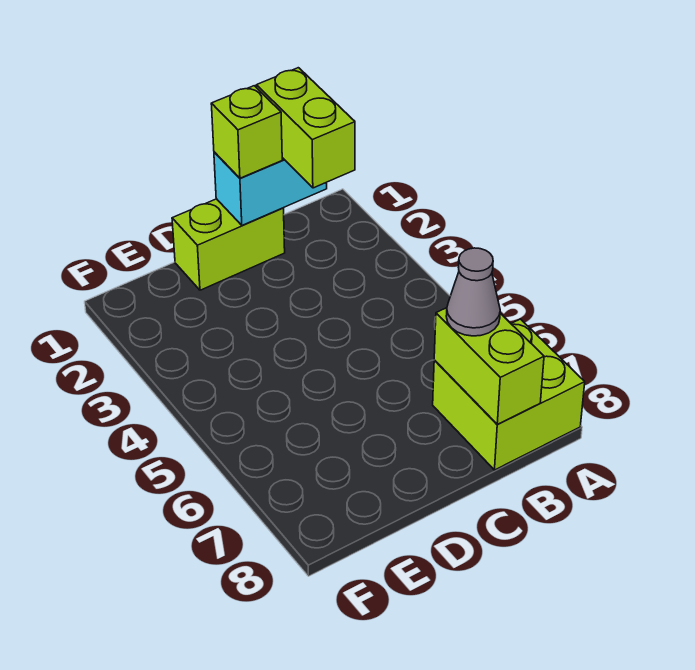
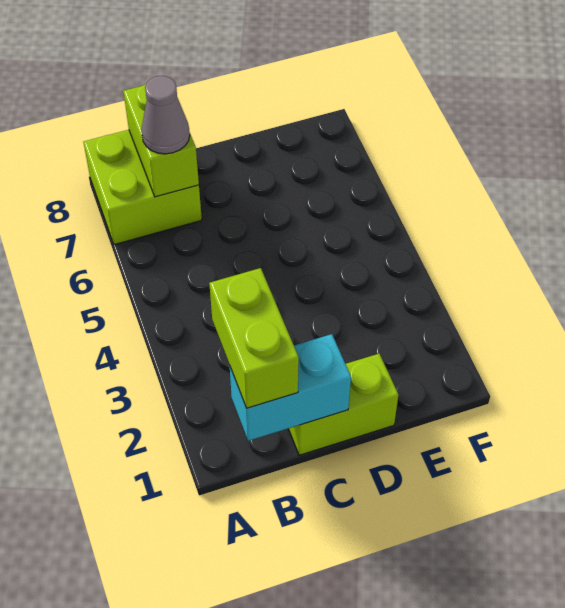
lime 1x1 brick [211,86,282,178] -> none

